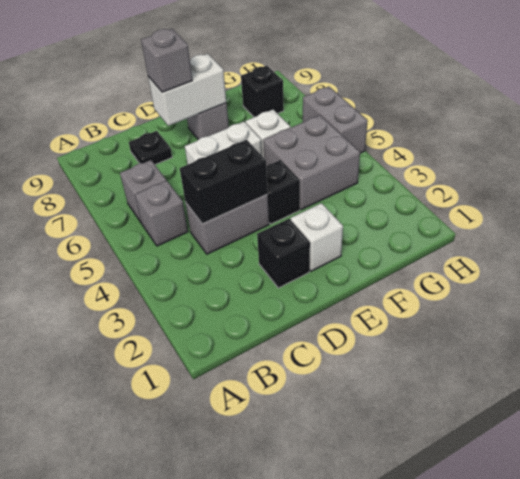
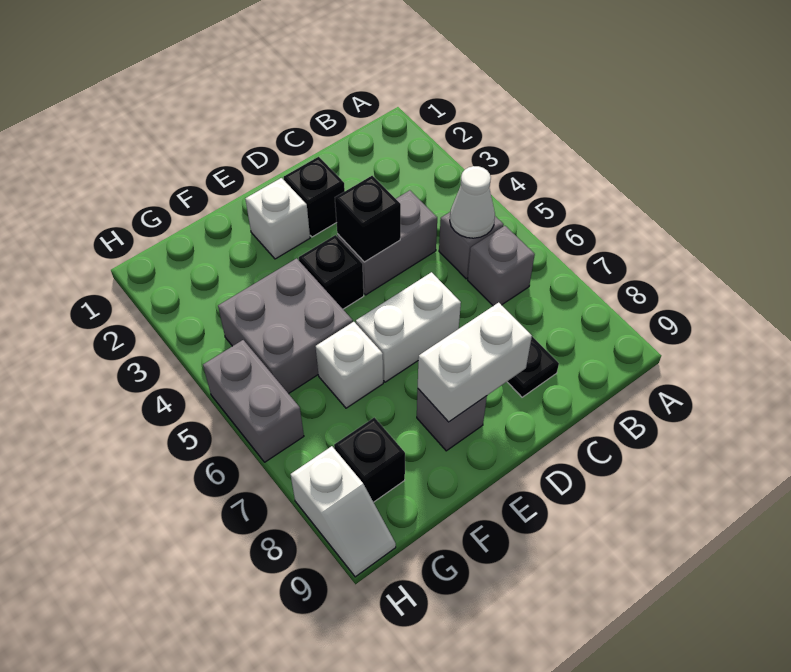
none -> white 1x1 cone [450,166,495,238]
black 1x2 brick [180,140,268,224] -> black 1x1 brick [335,176,401,262]
grey 1x1 brick [141,29,192,92] -> none
none -> white 1x2 slope [291,446,396,577]

